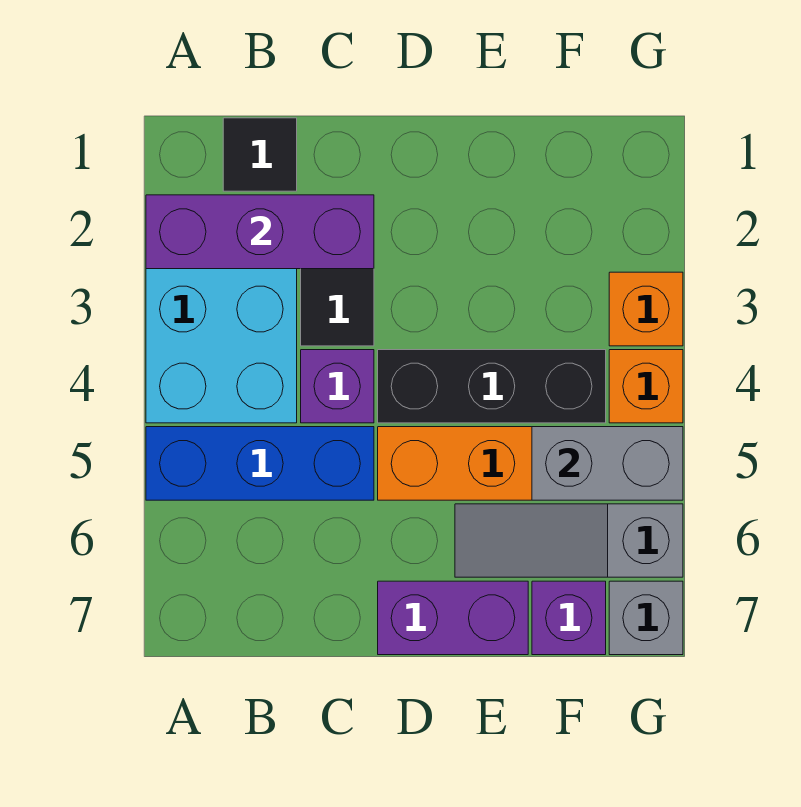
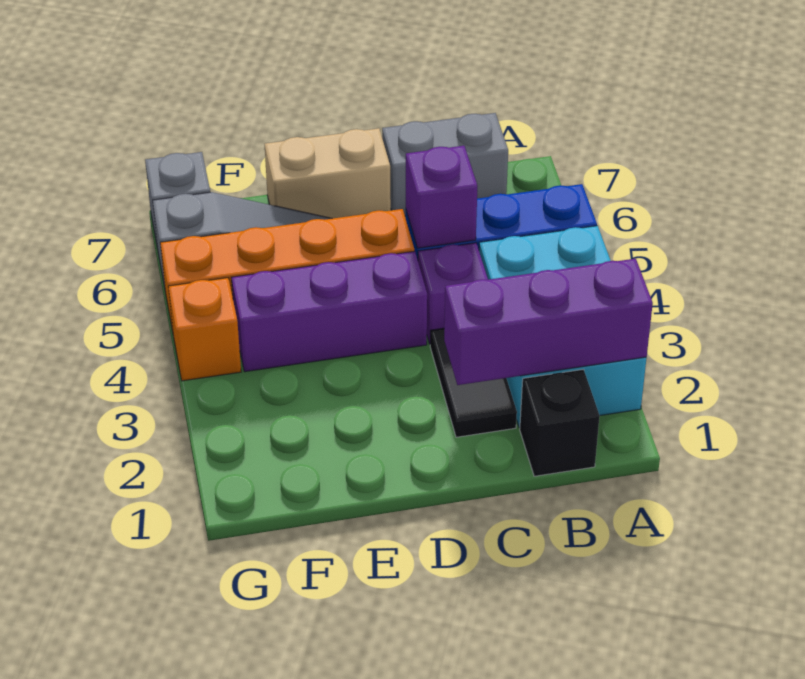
black 1x1 tile [223,118,297,191] -> black 1x1 brick [520,369,600,476]
black 1x3 brick [378,350,606,423] -> purple 1x3 brick [231,251,427,372]
purple 1x2 brick [378,581,528,655] -> tan 1x2 brick [265,128,391,219]
grey 1x2 brick [532,427,683,500] -> grey 1x2 brick moved to [382,113,508,216]
purple 1x1 brick [532,581,606,655] -> purple 1x1 brick moved to [406,146,477,248]
orange 1x1 brick [609,272,683,346] -> none

